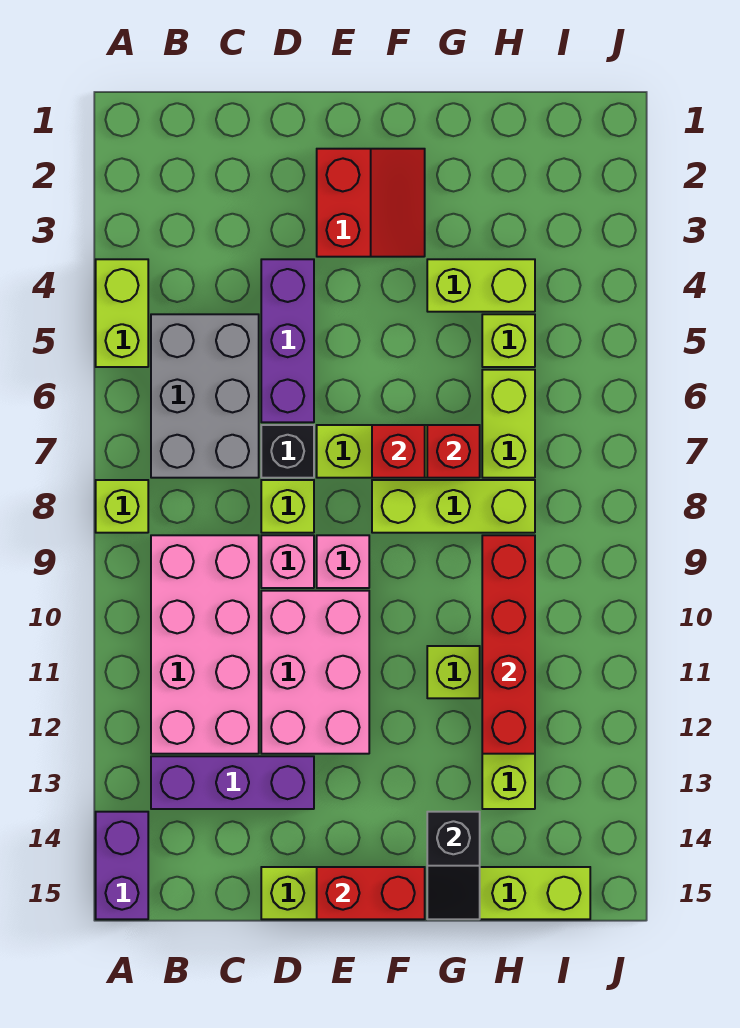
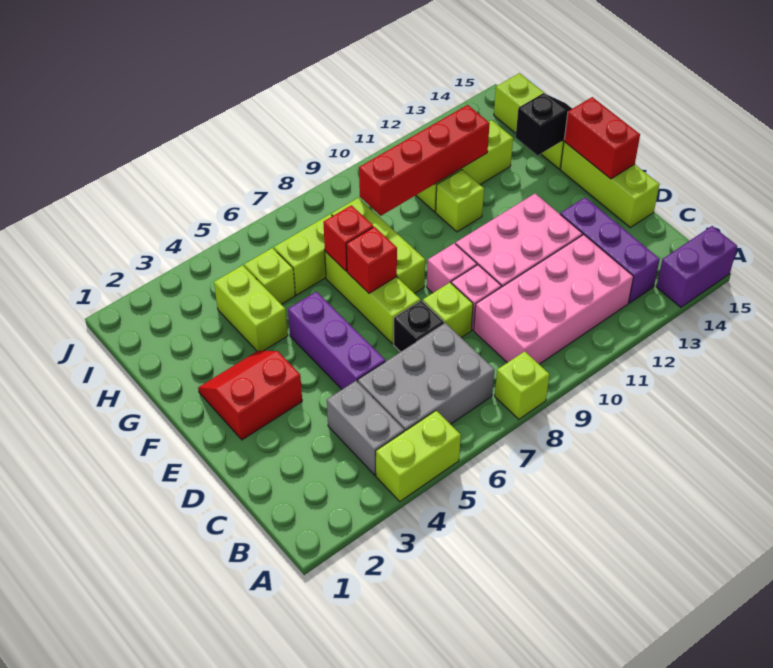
none -> grey 1x2 brick [327,381,404,475]
purple 1x3 brick [261,259,314,422] -> purple 1x3 brick turned to [288,292,385,389]

